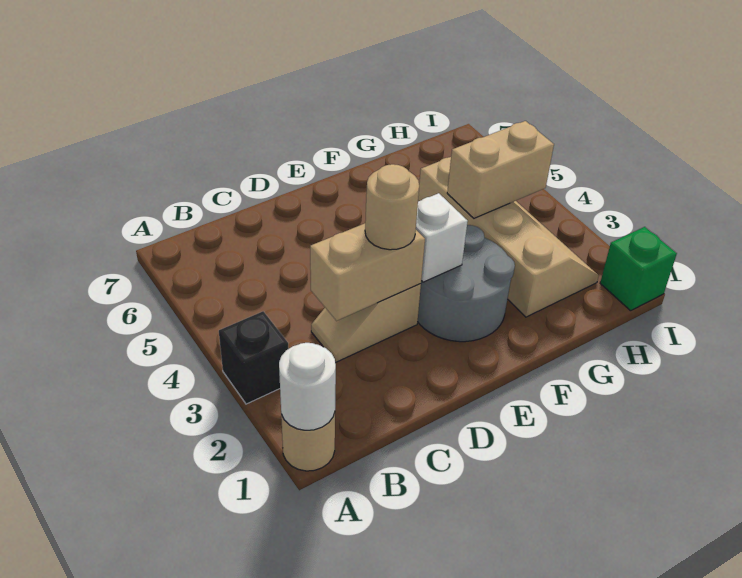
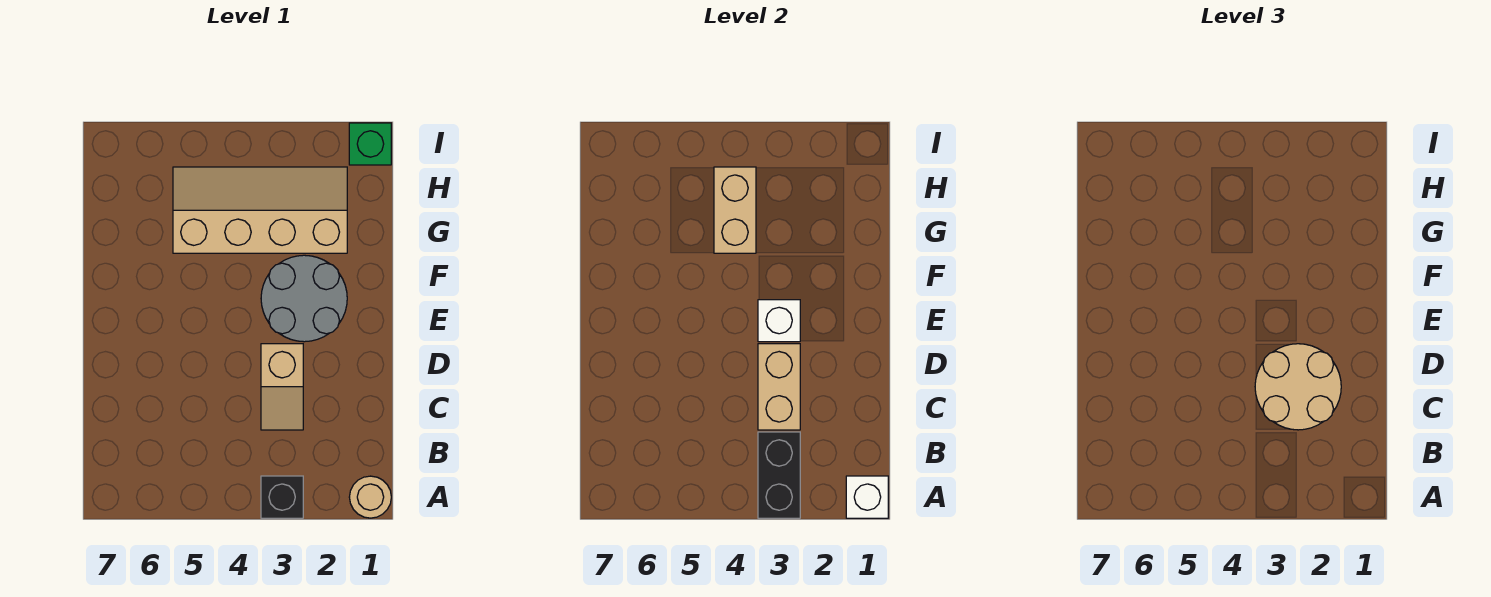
white 1x1 round brick [279,343,336,430] -> white 1x1 brick [846,476,888,518]
none -> black 1x2 brick [758,432,800,518]
tan 1x1 round brick [365,164,419,250] -> tan 2x2 round brick [1255,344,1341,430]

